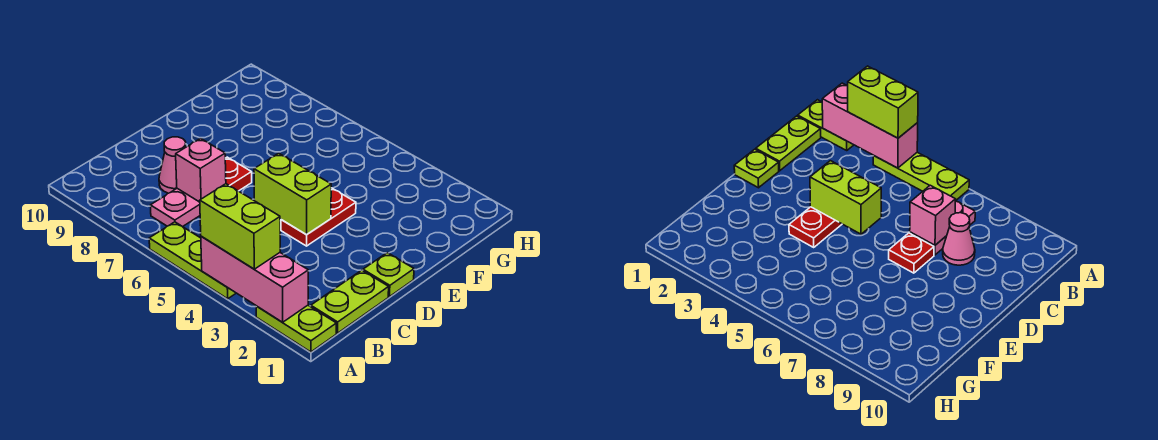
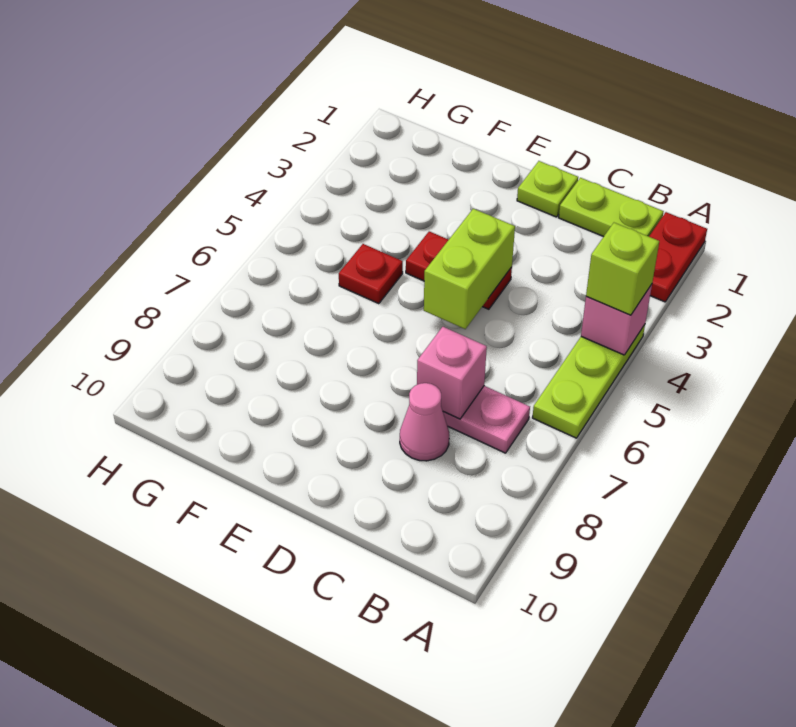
lime 1x2 plate [256,305,336,352] -> red 1x2 plate [649,212,707,302]
pink 1x3 brick [201,236,308,322] -> pink 1x1 brick [581,284,652,355]
lime 1x2 brick [200,184,280,269] -> lime 1x1 brick [586,223,659,315]
red 1x1 plate [225,157,252,191] -> red 1x1 plate moved to [339,244,403,304]

